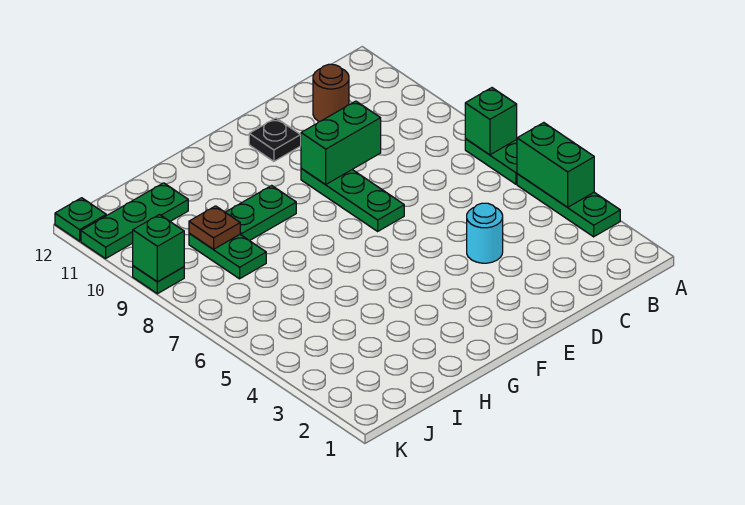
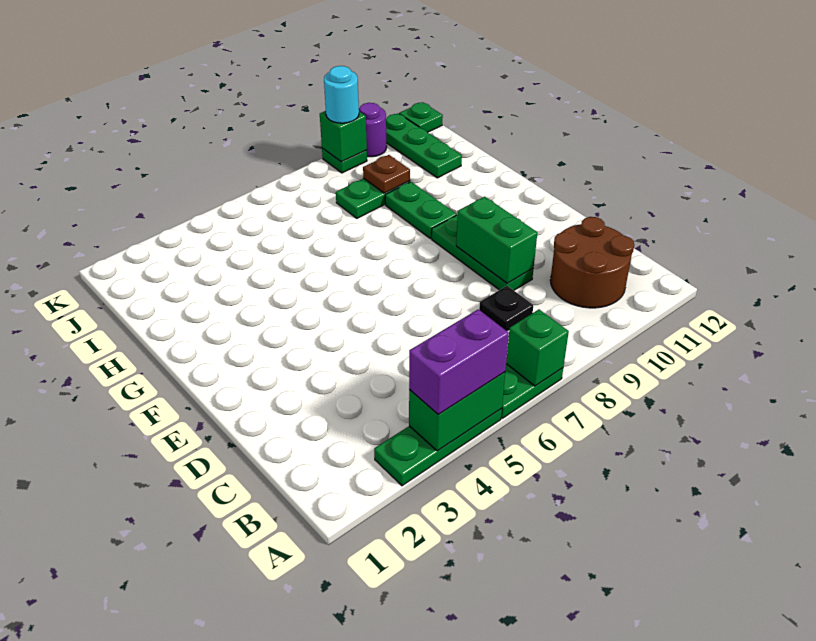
none -> purple 1x2 brick [409,309,509,415]
brown 1x1 round brick [313,64,349,121] -> brown 2x2 round brick [550,217,634,308]
cyan 1x1 round brick [467,203,503,263] -> cyan 1x1 round brick moved to [324,66,359,123]
green 1x3 plate [301,169,404,231] -> green 1x3 plate turned to [432,215,533,290]
black 1x1 plate [249,118,301,161] -> black 1x1 plate moved to [479,286,533,332]
none -> purple 1x1 round brick [359,103,387,157]

